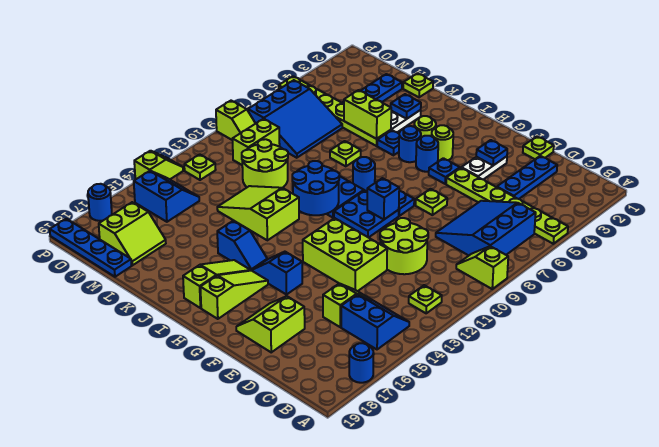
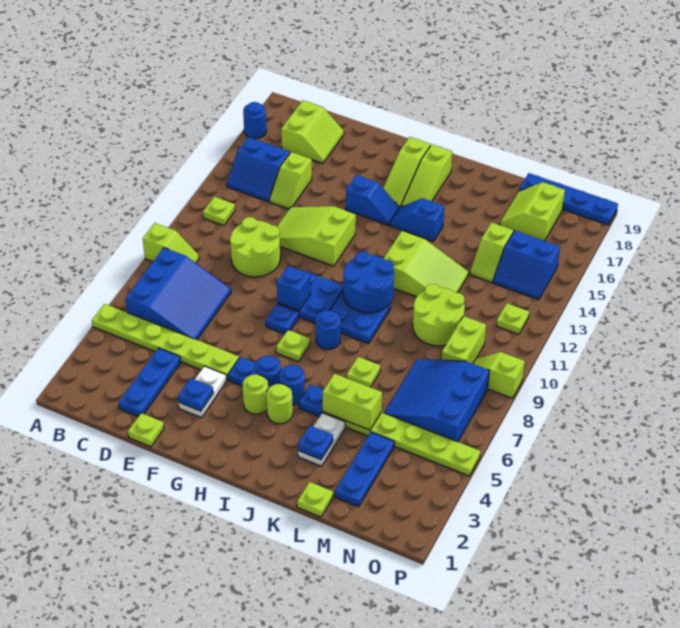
lime 2x3 brick [303,218,387,291] -> lime 2x3 slope [277,206,356,266]
lime 2x2 slope [236,296,305,352] -> lime 2x2 slope moved to [281,100,344,163]
lime 1x1 plate [416,189,447,215] -> lime 1x1 plate moved to [276,330,310,362]
lime 1x2 slope [134,151,183,180] -> lime 1x2 slope moved to [470,222,513,283]
blue 1x1 round brick [88,184,112,221] -> none

